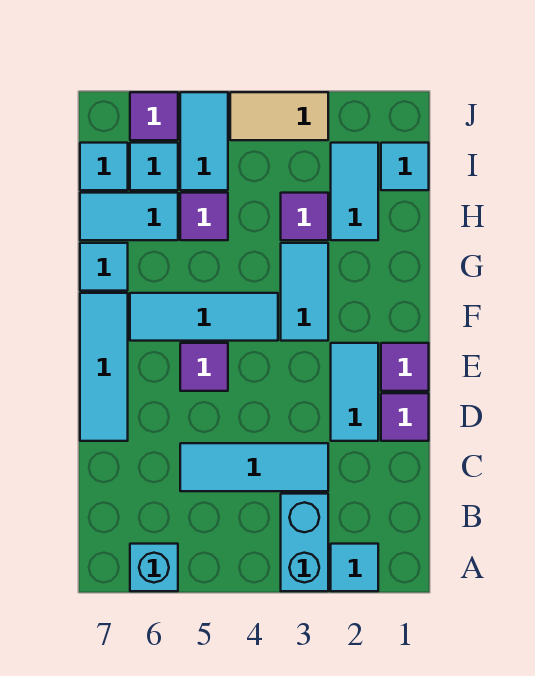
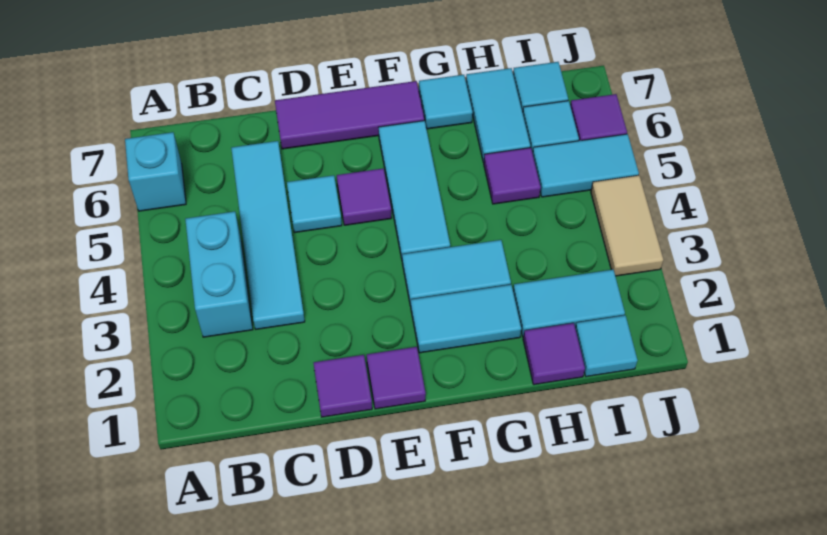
cyan 1x1 tile [331,544,378,591] -> cyan 1x1 tile moved to [287,175,342,233]
cyan 1x2 brick [281,494,328,591] -> cyan 1x2 brick turned to [185,211,253,337]
cyan 1x3 tile [180,443,328,491] -> cyan 1x4 tile [231,141,305,329]
cyan 1x2 tile [331,343,378,441] -> cyan 1x2 tile moved to [411,285,521,353]
cyan 1x3 tile [80,293,128,441] -> purple 1x3 tile [275,81,424,149]
purple 1x1 tile [281,193,328,240] -> purple 1x1 tile moved to [523,323,585,385]

